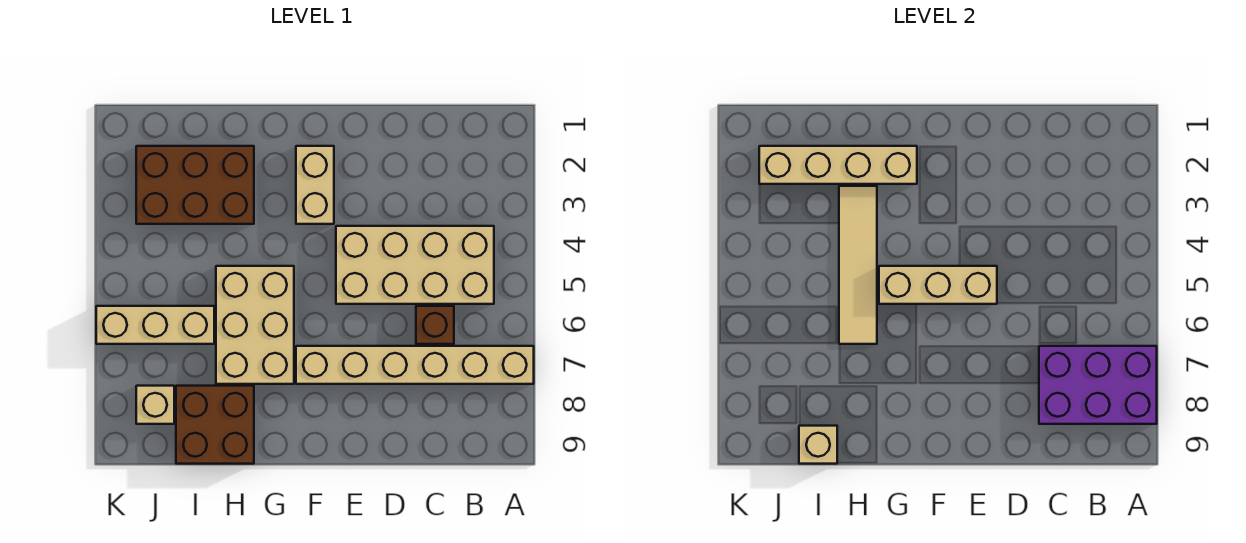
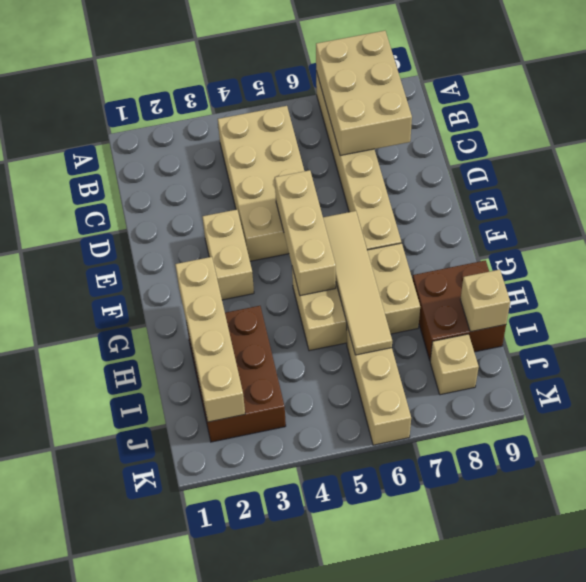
purple 2x3 brick [1039,346,1157,424] -> tan 2x3 brick [316,31,412,155]
brown 1x1 brick [416,306,454,344] -> none
tan 1x2 brick [296,146,334,224] -> tan 1x2 brick turned to [203,210,254,300]
tan 1x4 tile [839,186,877,344] -> tan 1x4 tile turned to [323,211,392,355]

